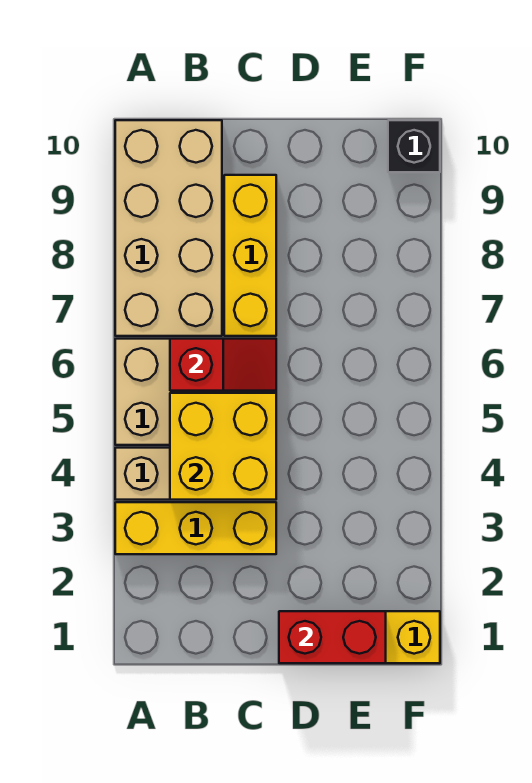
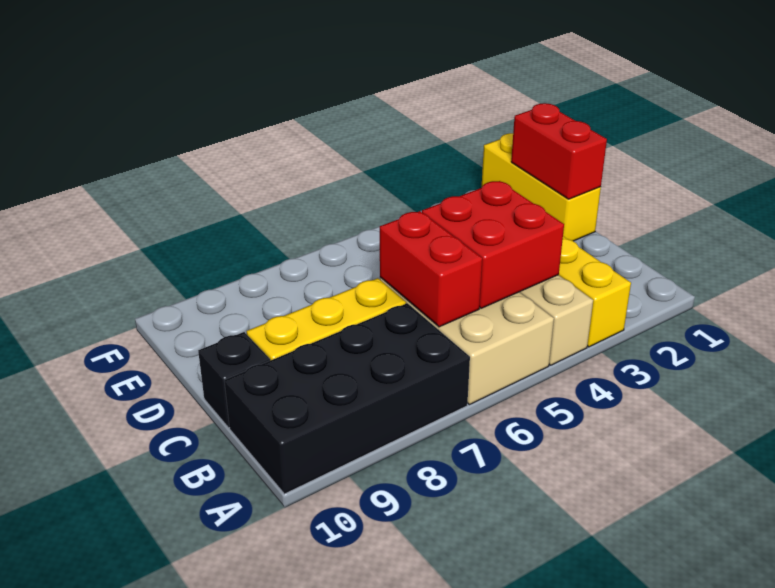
tan 2x4 brick [115,120,222,336] -> black 2x4 brick [224,303,470,494]
yellow 2x2 brick [170,393,276,500] -> red 2x2 brick [422,181,564,308]
red 1x2 slope [170,339,276,391] -> red 1x2 brick [380,211,482,327]
black 1x1 brick [388,120,440,172] -> black 1x1 brick moved to [198,332,270,428]

